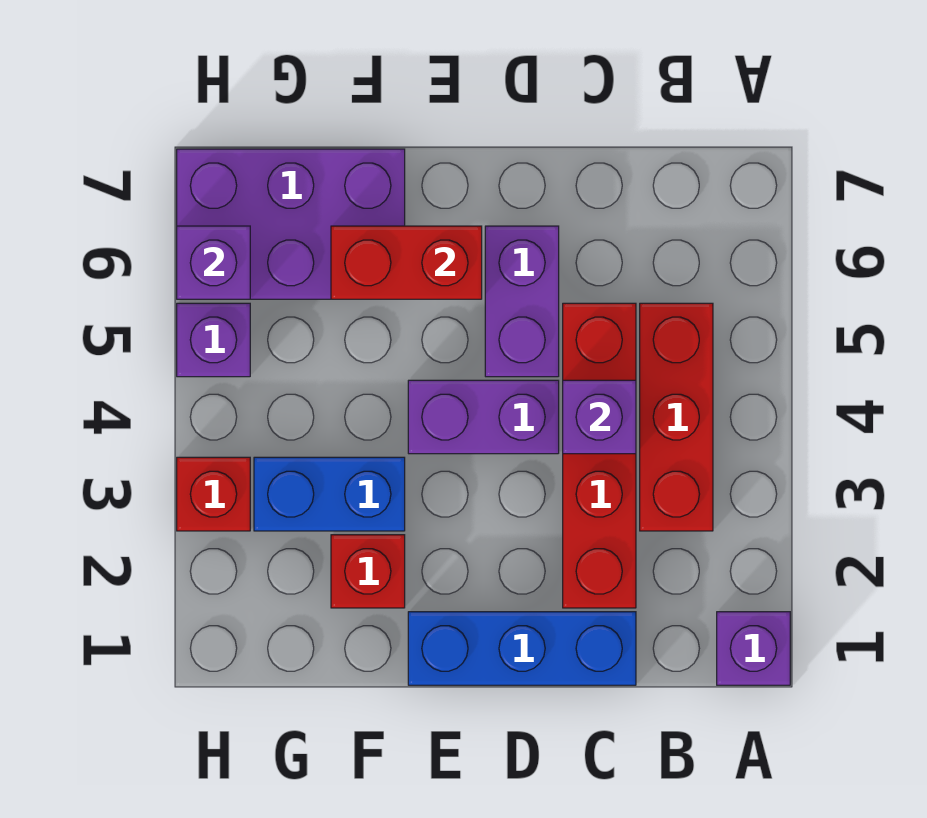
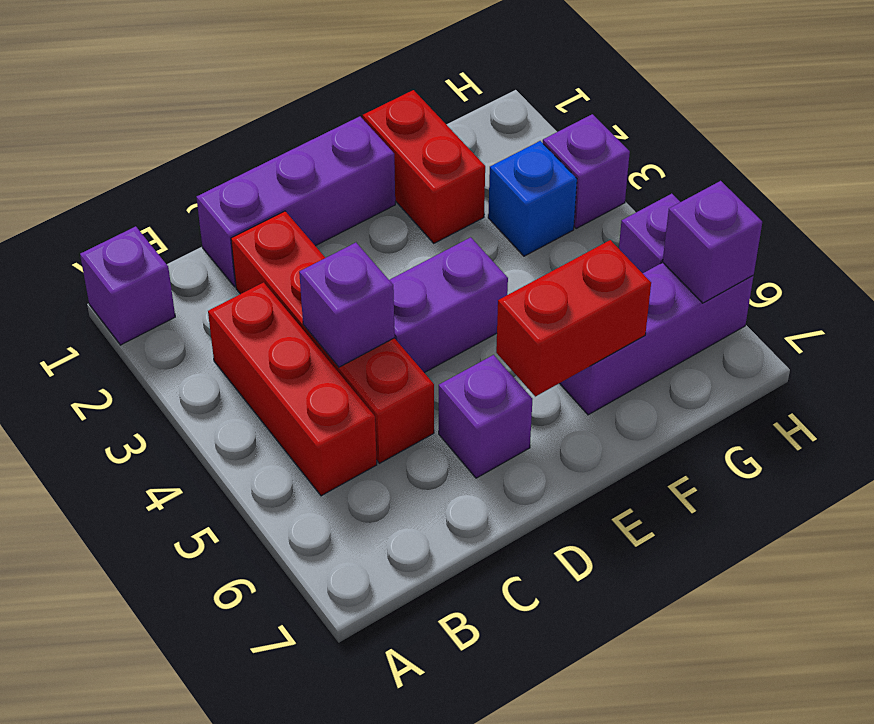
blue 1x3 brick [408,612,636,685] -> purple 1x3 brick [196,116,395,287]
purple 1x2 brick [485,226,559,377] -> purple 1x1 brick [439,355,532,478]
red 1x1 brick [331,535,405,608] -> red 1x2 brick [363,90,485,243]
blue 1x2 brick [254,457,405,531] -> blue 1x1 brick [488,141,577,256]
purple 2x3 brick [177,149,405,299] -> purple 1x3 brick [560,263,753,415]
red 1x1 brick [177,457,250,531] -> purple 1x1 brick [543,114,630,229]

